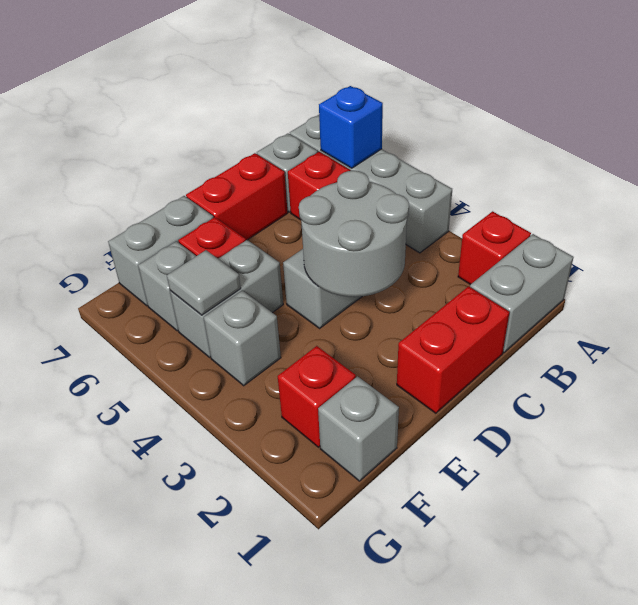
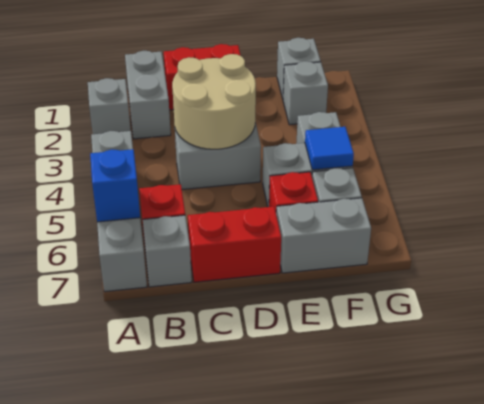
grey 1x2 brick [470,234,574,353] -> grey 1x2 brick turned to [125,51,171,139]
red 1x1 brick [458,211,531,285] -> grey 1x1 brick [88,78,131,134]
grey 2x2 round brick [299,171,409,297] -> tan 2x2 round brick [172,54,256,149]
red 1x1 brick [278,346,356,447] -> grey 1x1 brick [283,61,328,125]
grey 1x1 tile [167,250,241,315] -> blue 1x1 tile [305,127,354,170]

